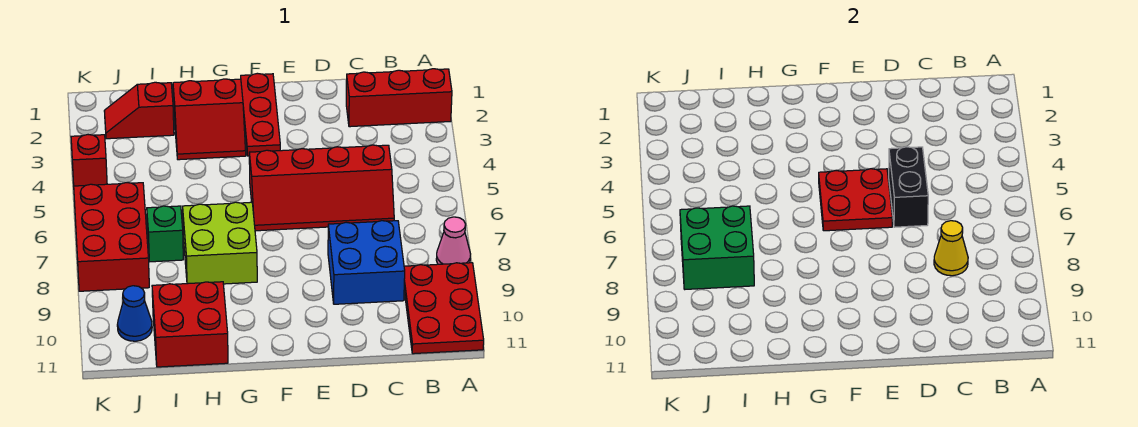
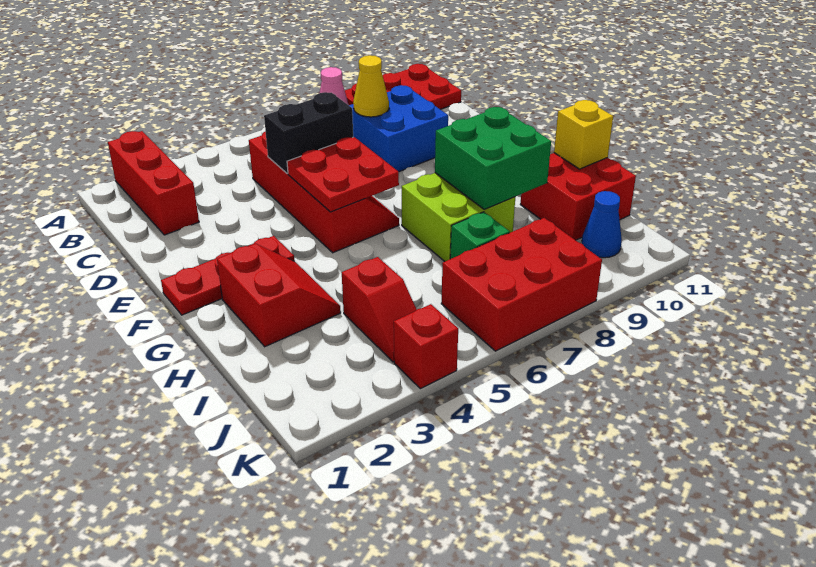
none -> yellow 1x1 brick [554,100,613,169]
red 1x2 slope [104,82,174,139] -> red 1x2 slope moved to [342,257,417,362]
green 2x2 brick [680,206,754,289] -> green 2x2 brick moved to [435,107,551,210]

